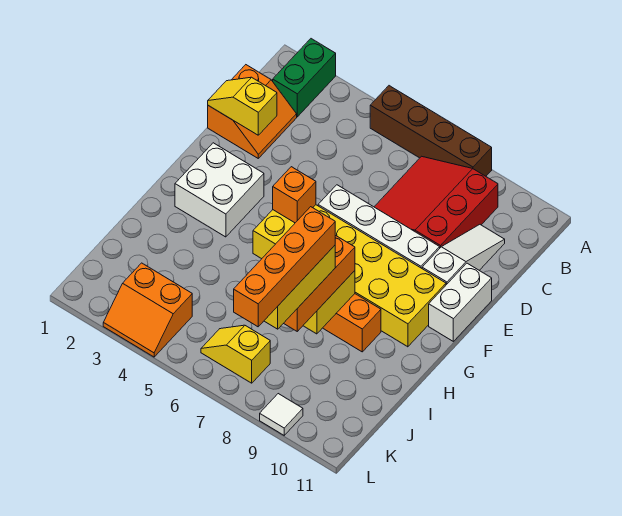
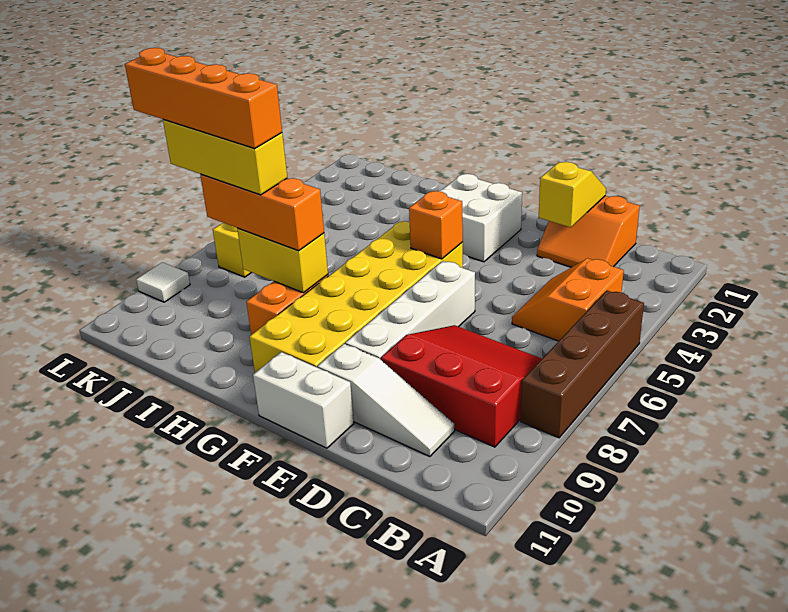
green 1x2 brick [273,39,336,117] -> none
orange 2x2 slope [103,263,192,357] -> orange 2x2 slope moved to [512,258,624,341]

